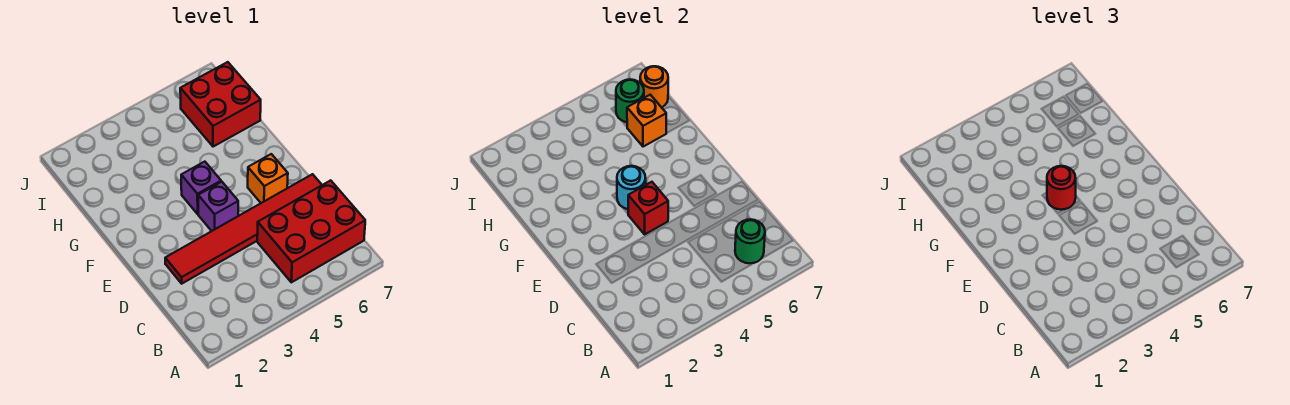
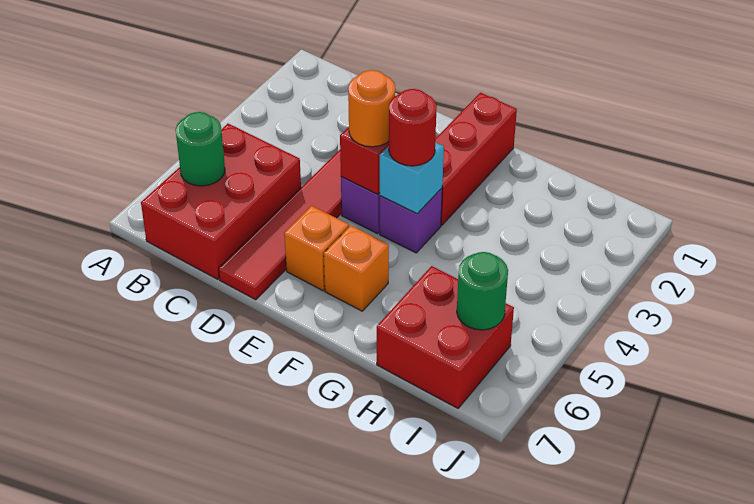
none -> red 1x3 brick [435,93,517,225]
cyan 1x1 round brick [617,166,646,209] -> cyan 1x1 brick [380,142,444,214]
orange 1x1 brick [627,95,666,147] -> orange 1x1 brick moved to [324,226,389,311]
orange 1x1 round brick [640,66,668,107] -> orange 1x1 round brick moved to [348,70,395,147]

